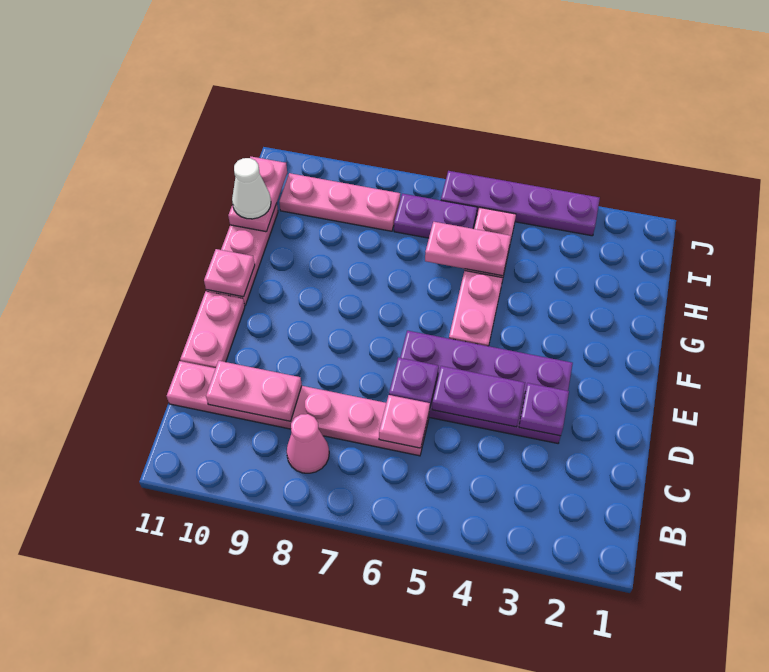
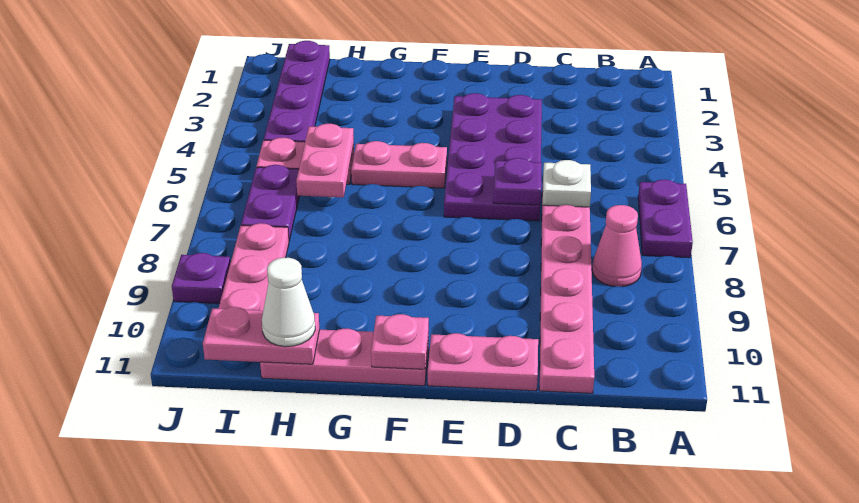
pink 1x1 plate [379,395,430,448] -> white 1x1 plate [543,160,591,207]
pink 1x2 plate [206,361,302,421] -> none
purple 1x1 plate [519,383,569,436] -> purple 1x1 plate moved to [172,253,230,304]
purple 1x2 plate [432,366,525,427] -> purple 1x2 plate moved to [638,180,693,258]
purple 1x4 plate [441,171,600,236] -> purple 1x4 plate moved to [264,41,330,142]

